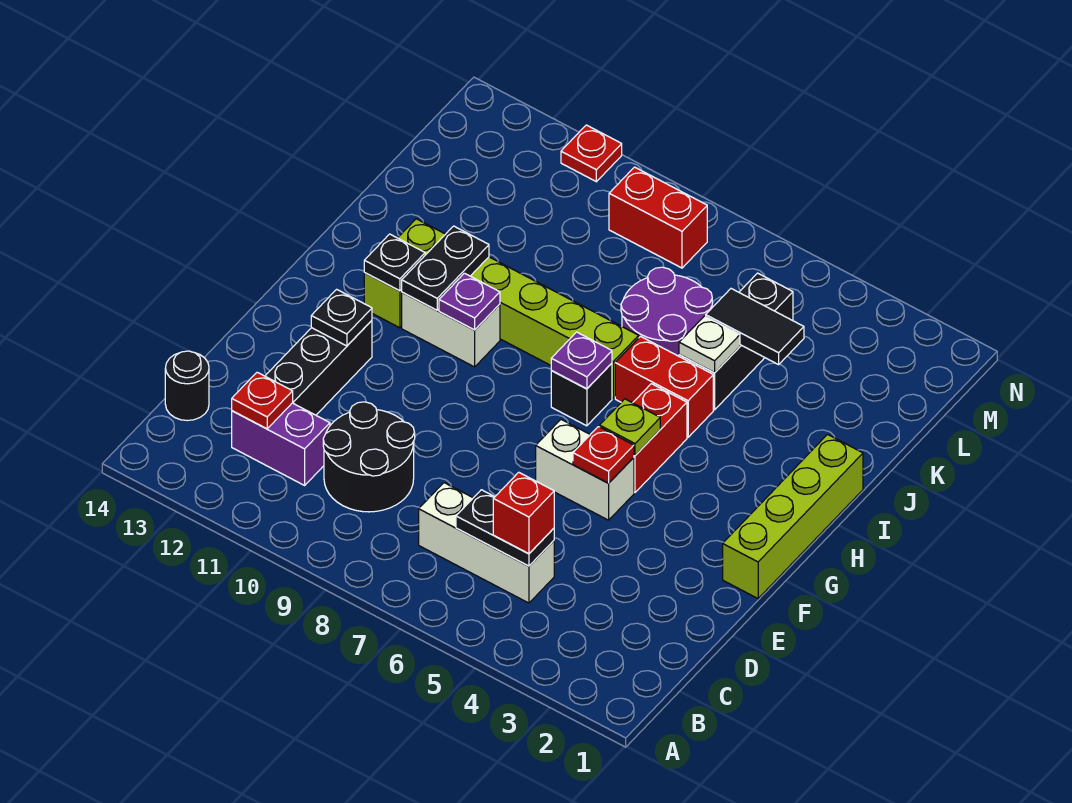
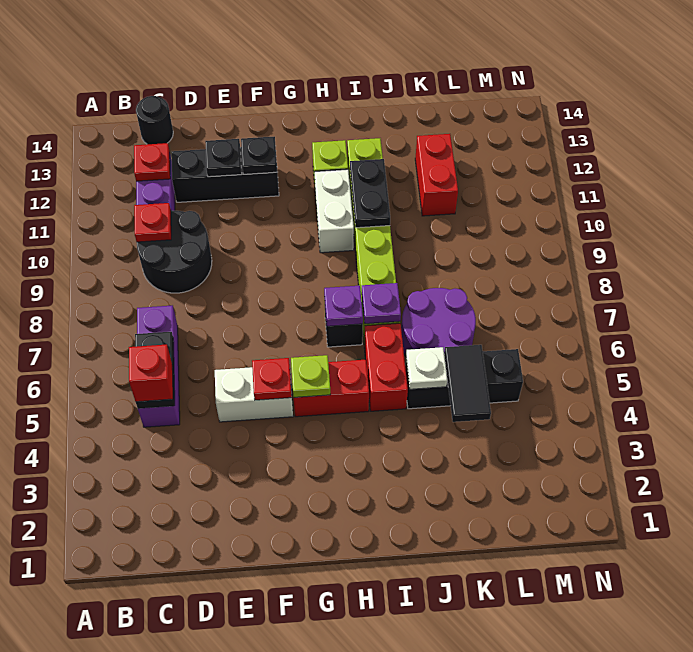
white 1x3 brick [419,483,554,603] -> purple 1x3 brick [137,305,180,427]
lime 1x4 brick [723,434,863,598] -> none
white 1x2 brick [536,419,634,520] -> white 1x2 brick turned to [215,367,293,422]
purple 1x1 plate [439,273,500,330] -> purple 1x1 plate moved to [362,283,401,324]
black 1x2 plate [401,226,489,310] -> black 1x2 plate turned to [350,159,390,228]
black 1x1 plate [364,234,425,291] -> black 1x1 plate moved to [205,139,242,177]
red 1x2 brick [609,167,707,268] -> red 1x2 brick moved to [415,134,458,216]
red 1x1 plate [561,125,622,182] -> red 1x1 plate moved to [134,203,171,242]

